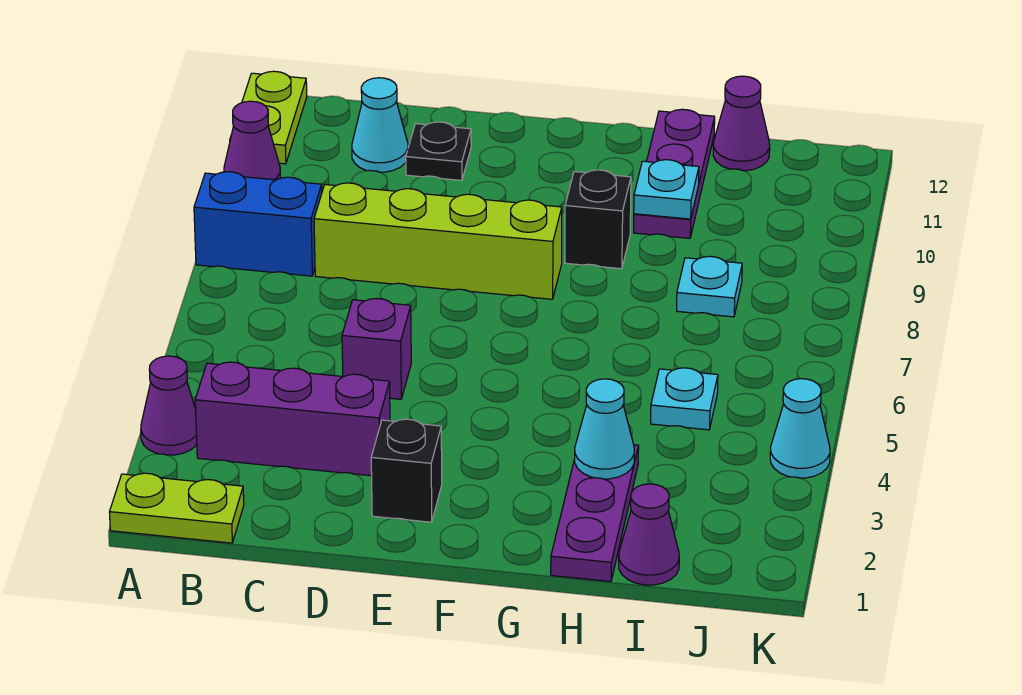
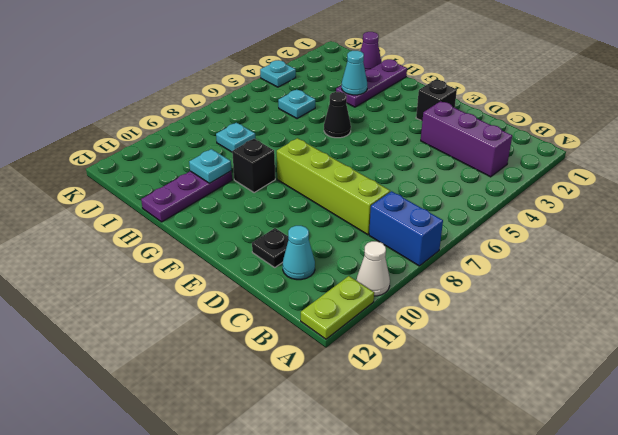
lime 1x2 plate [110,473,244,543] -> none
purple 1x1 cone [141,356,197,455] -> none
purple 1x1 cone [224,101,280,180] -> white 1x1 cone [357,241,390,296]
purple 1x1 brick [342,298,411,399] -> none
none -> black 1x1 cone [324,92,351,138]
purple 1x1 cone [713,76,770,171] -> none
cyan 1x1 cone [770,379,830,478] -> cyan 1x1 plate [260,60,296,87]

